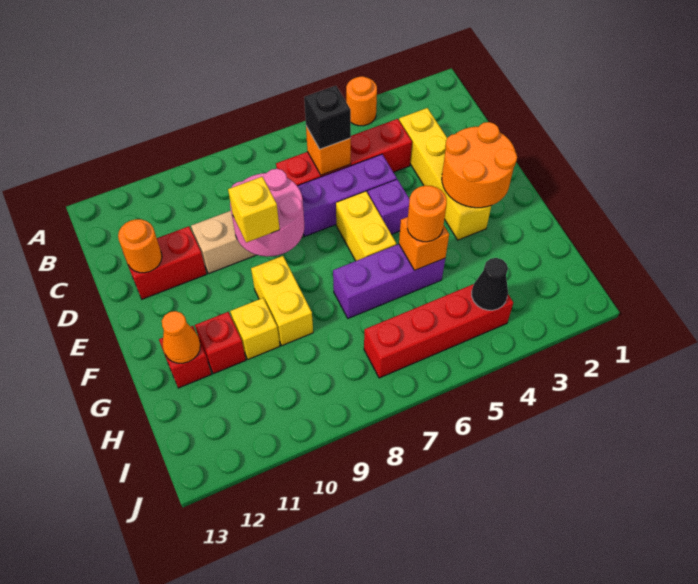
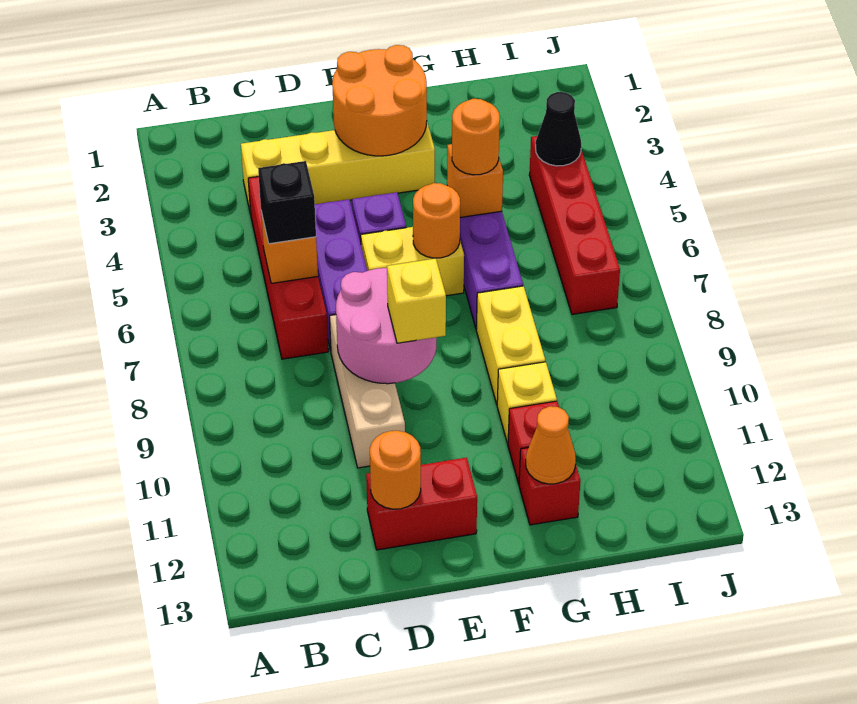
orange 1x1 round brick [346,76,377,126] -> orange 1x1 round brick moved to [413,183,460,258]
red 1x2 brick [127,226,207,299] -> red 1x2 brick turned to [366,458,477,550]
yellow 1x2 brick [251,256,313,345] -> yellow 1x2 brick turned to [476,286,545,404]

